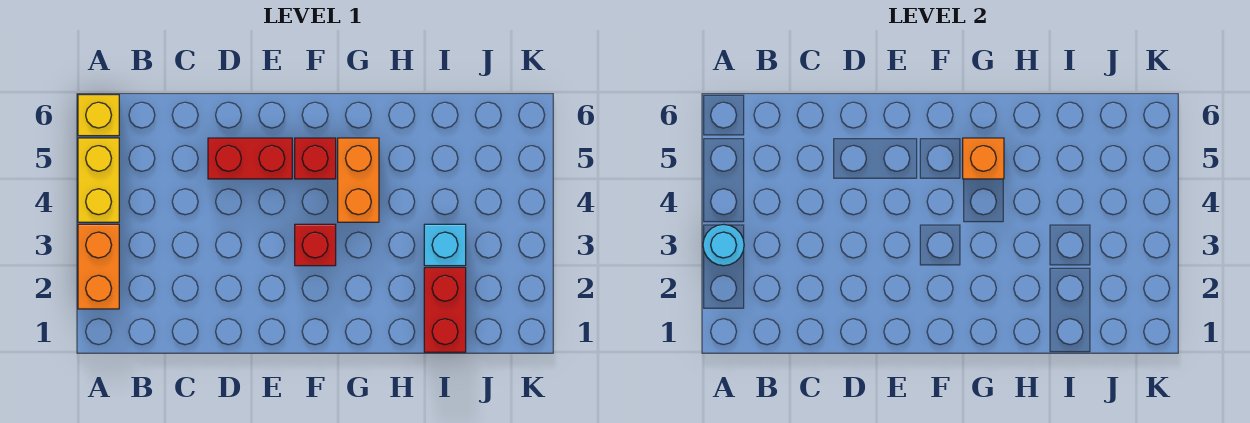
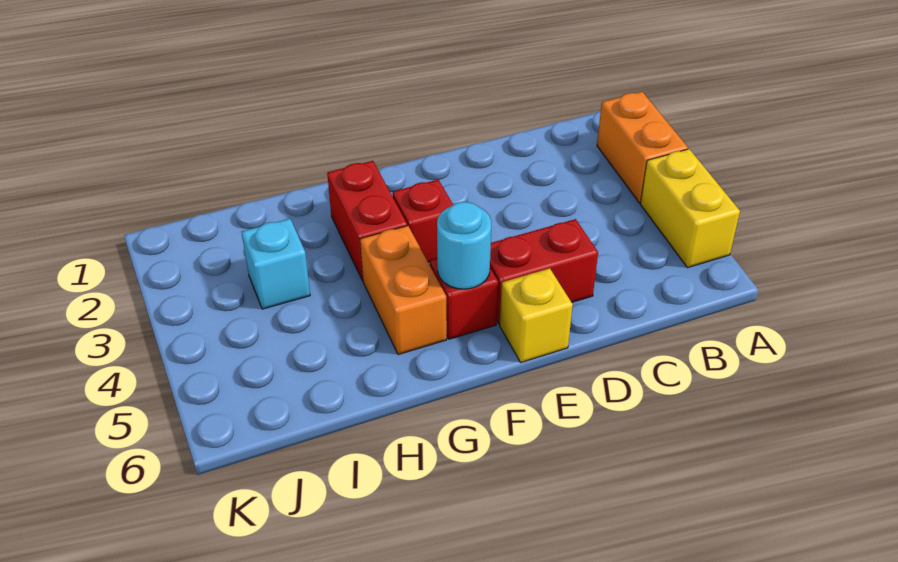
cyan 1x1 round brick [703,225,744,266] -> cyan 1x1 round brick moved to [437,202,492,289]
yellow 1x1 brick [78,95,119,136] -> yellow 1x1 brick moved to [500,268,573,362]
orange 1x1 brick [963,138,1004,179] -> none
red 1x2 brick [424,268,466,352] -> red 1x2 brick moved to [327,161,407,281]

